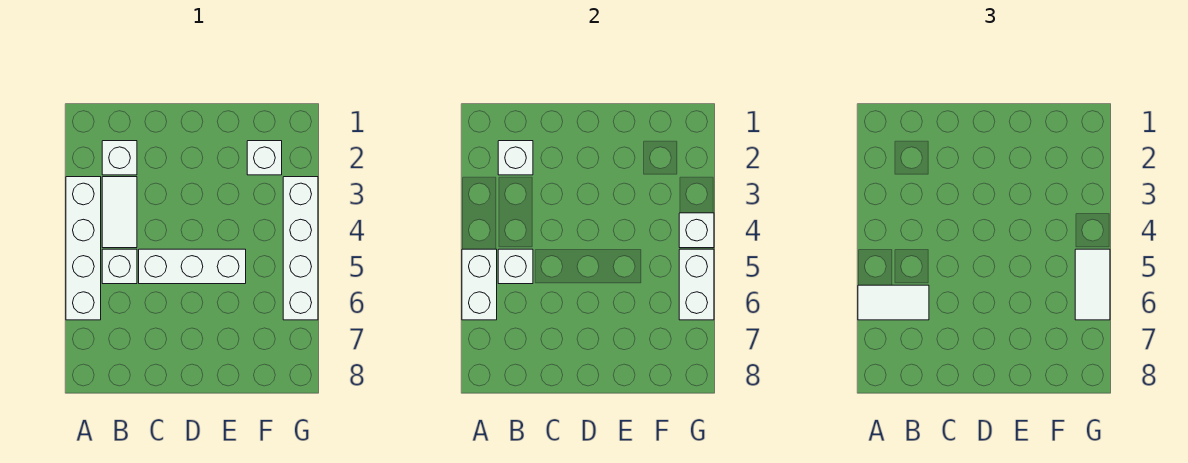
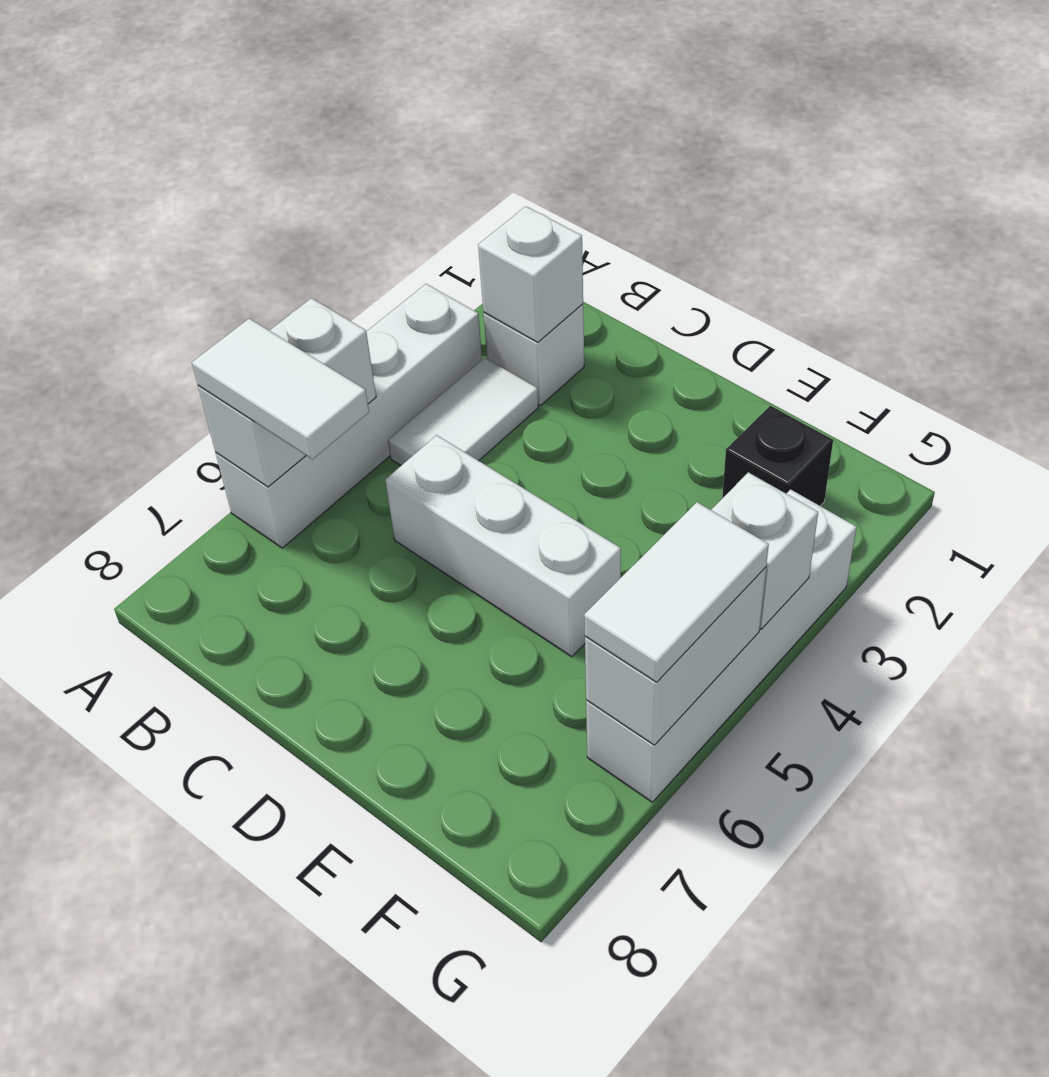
white 1x1 brick [102,249,137,284] -> none
white 1x1 brick [498,249,533,284] -> none
white 1x1 brick [247,141,282,175] -> black 1x1 brick [722,406,833,506]

